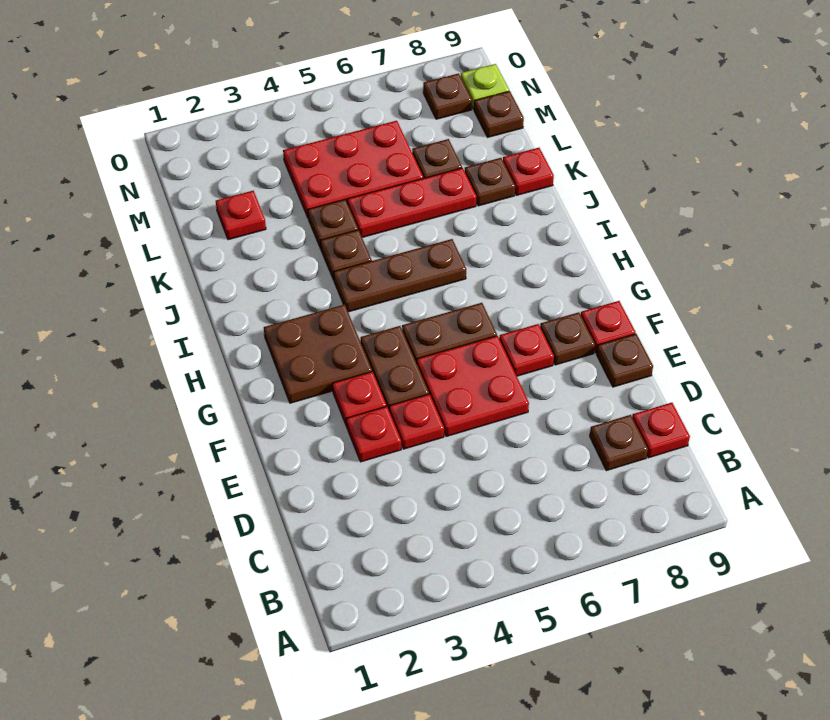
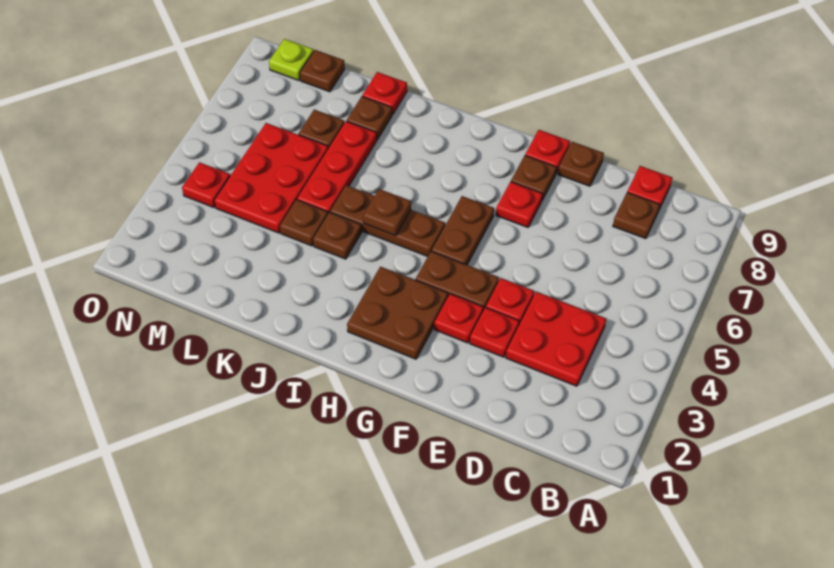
red 2x2 plate [417,336,529,437] -> red 2x2 plate moved to [506,292,606,386]
brown 1x3 plate [334,239,466,312] -> brown 1x3 plate turned to [330,185,445,257]
red 1x1 plate [216,191,266,240] -> red 1x1 plate moved to [182,162,230,208]
brown 1x1 plate [423,73,472,119] -> brown 1x1 plate moved to [363,189,411,236]

